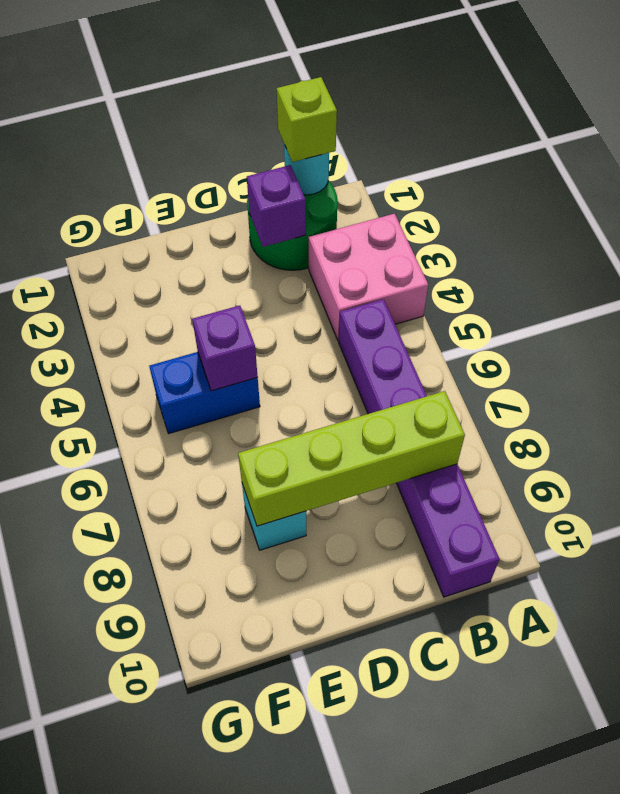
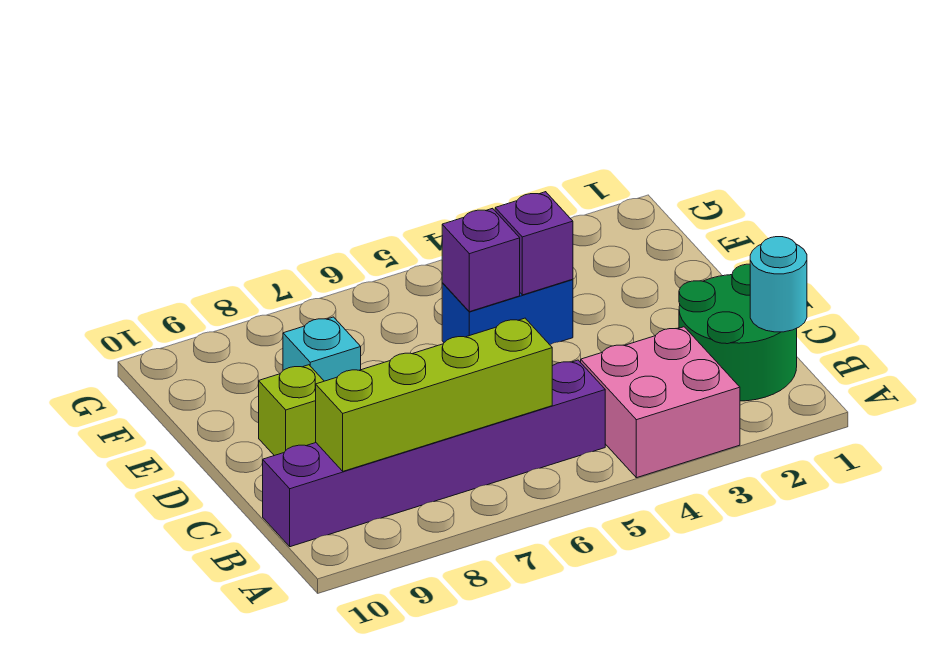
lime 1x1 brick [277,77,337,162] -> lime 1x1 brick moved to [259,365,324,456]
lime 1x4 brick [238,391,465,526] -> lime 1x4 brick turned to [316,318,552,471]
purple 1x1 brick [247,165,306,247] -> purple 1x1 brick moved to [495,192,573,295]
blue 1x2 brick [149,352,260,434] -> blue 1x2 brick turned to [442,279,573,345]

